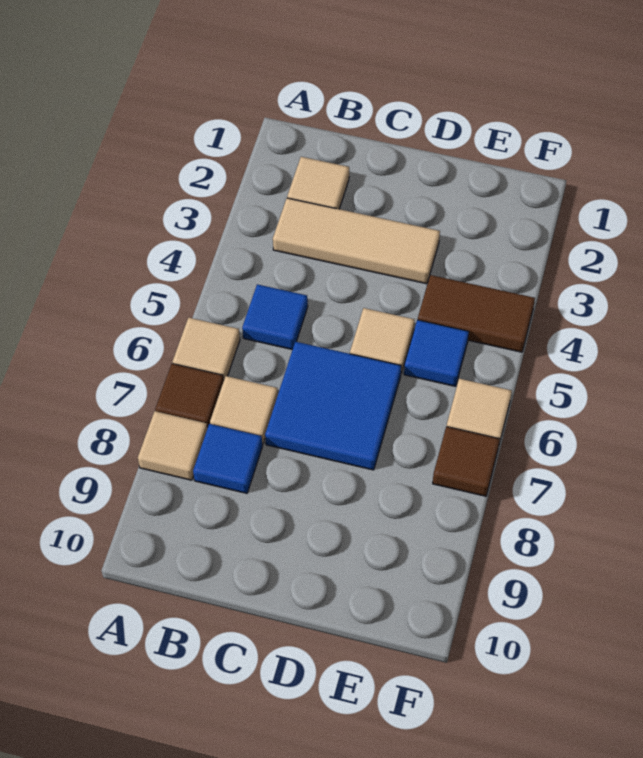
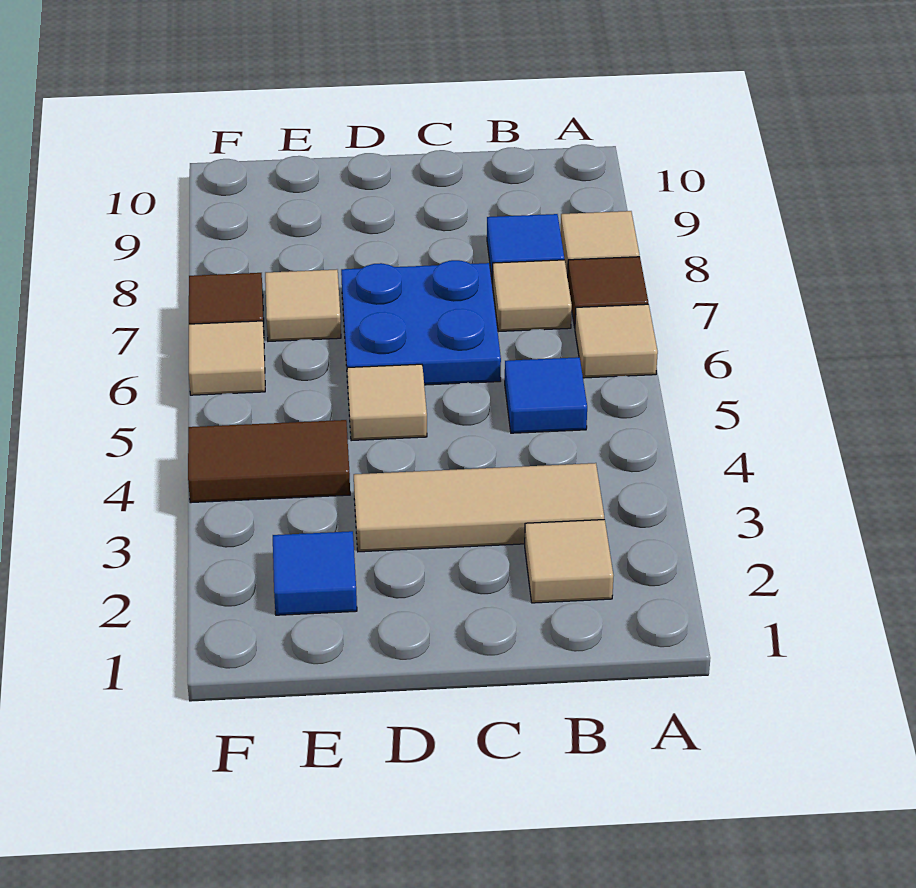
blue 2x2 tile [265,342,401,470] -> blue 2x2 plate [341,260,501,385]
blue 1x1 tile [404,320,469,386] -> blue 1x1 tile moved to [273,531,357,615]
none -> tan 1x1 tile [265,270,341,341]

